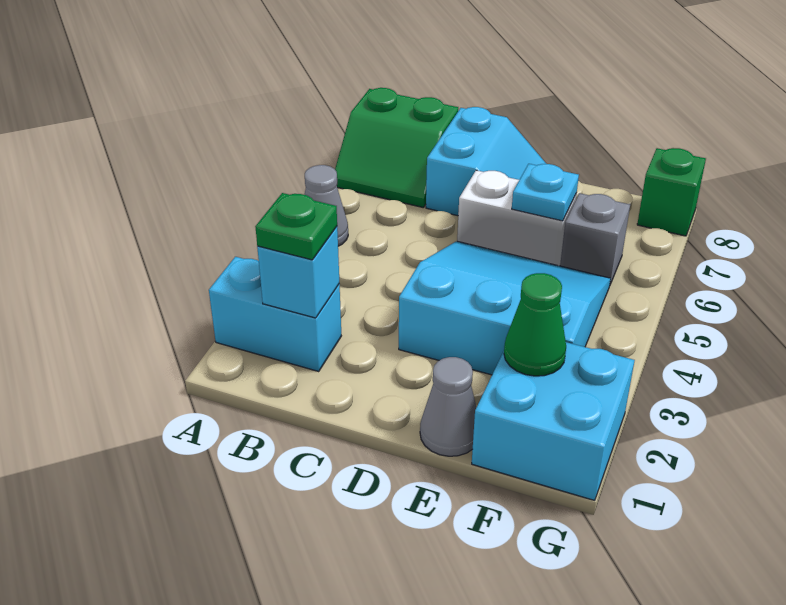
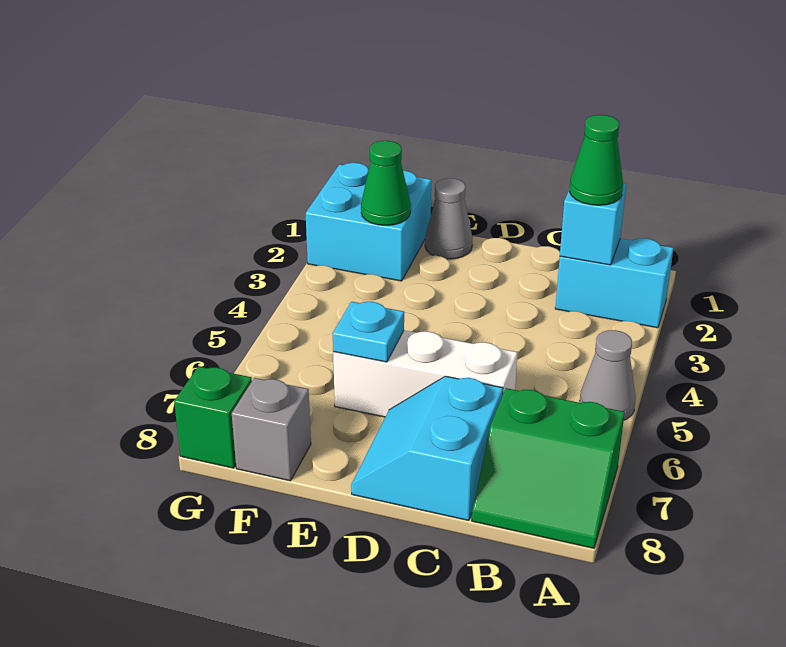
green 2x2 slope [335,88,458,208] -> green 2x2 slope turned to [472,388,625,548]
green 1x1 plate [255,193,337,260] -> green 1x1 cone [569,115,623,205]
cyan 3x3 slope [399,241,610,375] -> none
white 1x2 brick [457,170,577,266] -> white 1x3 brick [333,330,518,417]
grey 1x1 brick [560,193,630,284] -> grey 1x1 brick moved to [232,378,311,481]

